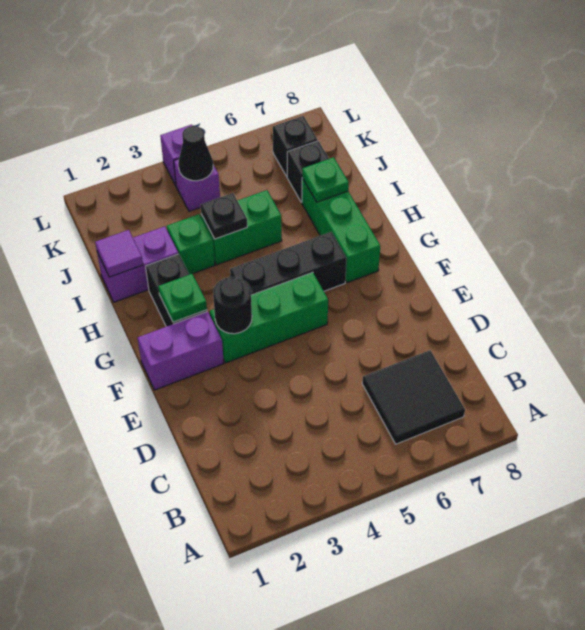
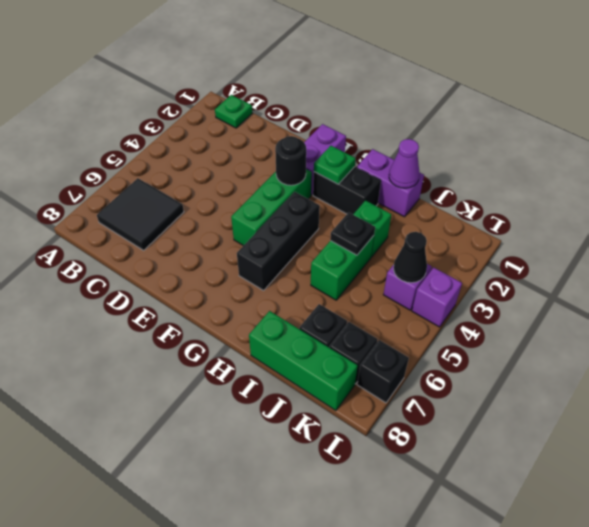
green 1x3 brick [302,178,380,283] -> green 1x3 brick moved to [249,311,358,410]
purple 1x2 brick [97,226,178,302] -> purple 1x2 brick turned to [357,149,424,217]
purple 1x1 tile [95,230,143,277] -> purple 1x1 cone [389,139,420,188]
green 1x1 plate [302,157,349,202] -> green 1x1 plate moved to [215,95,252,128]
none -> black 1x1 brick [357,340,409,403]

